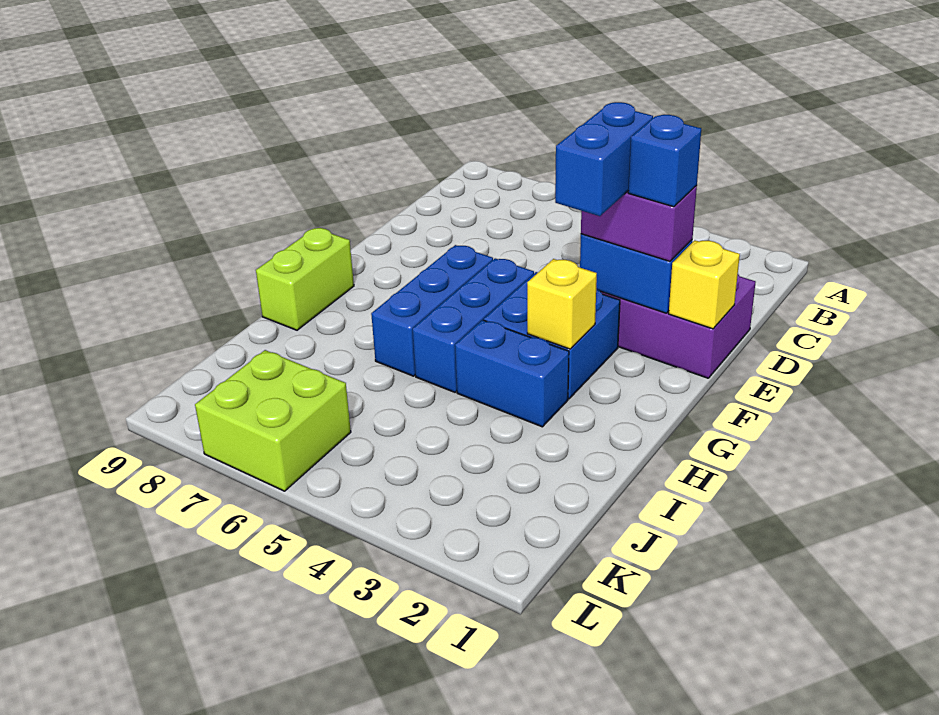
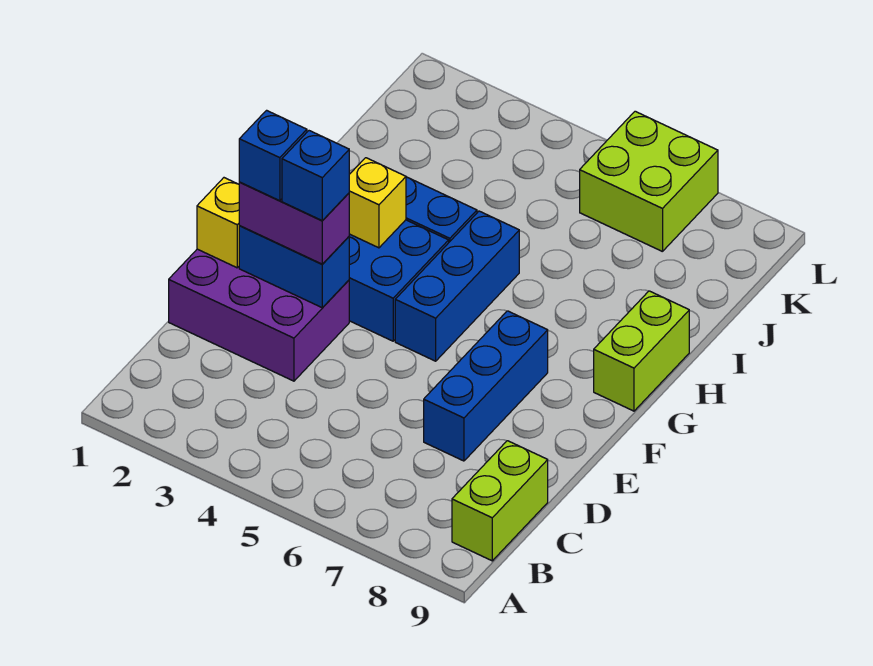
none -> lime 1x2 brick [452,441,548,561]
blue 1x2 brick [555,102,653,216] -> blue 1x1 brick [282,131,349,221]
blue 1x3 brick [371,245,493,376] -> blue 1x3 brick moved to [424,311,548,461]

